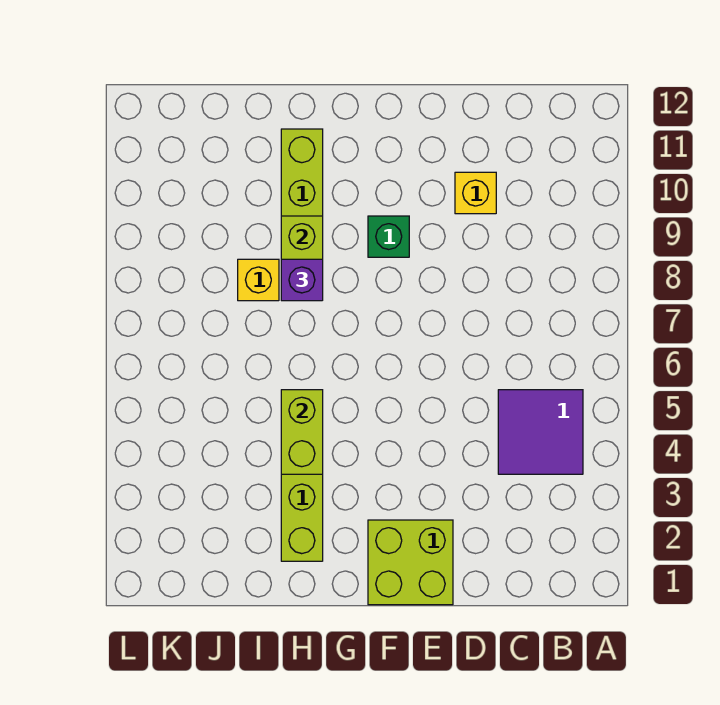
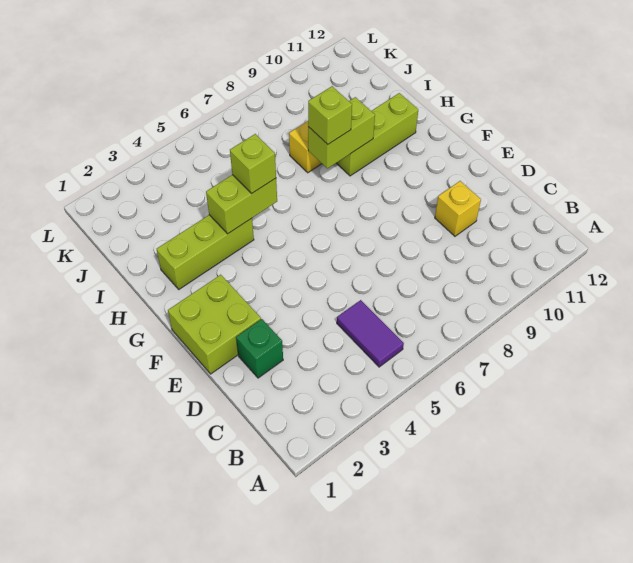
purple 2x2 tile [498,390,583,474] -> purple 1x2 tile [337,300,404,367]
green 1x1 brick [368,216,409,257] -> green 1x1 brick moved to [236,319,283,378]
none -> lime 1x1 brick [230,134,276,194]
purple 1x1 brick [281,259,323,301] -> lime 1x1 brick [308,86,352,144]

